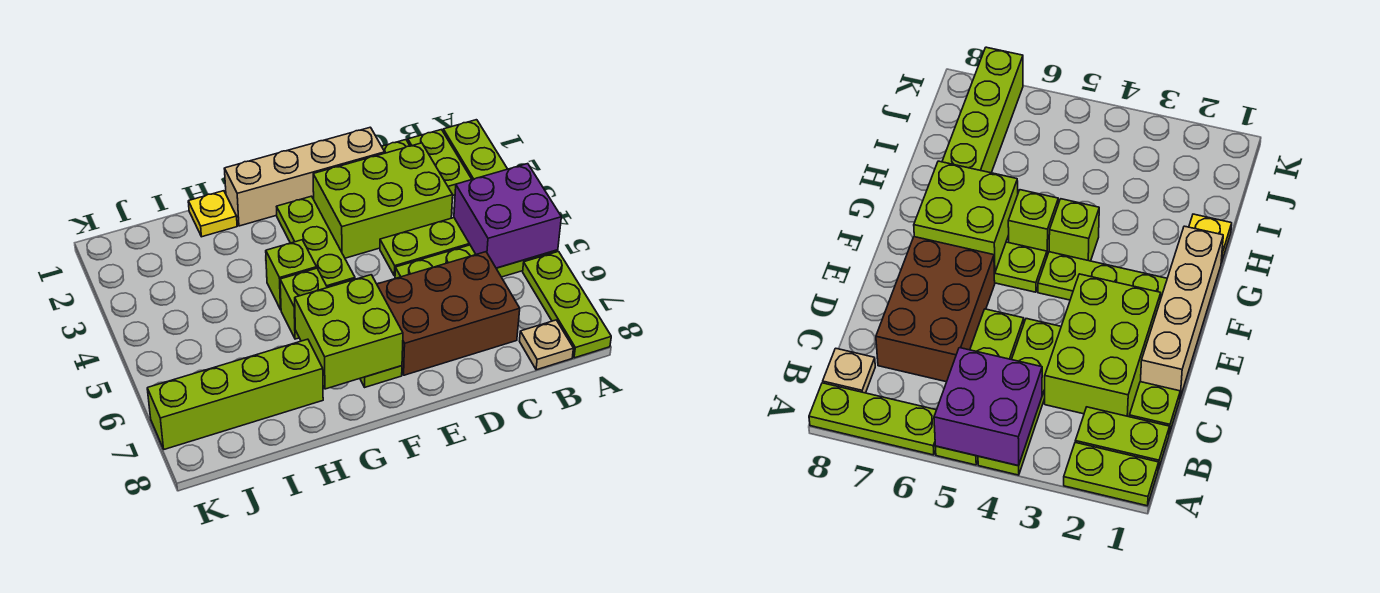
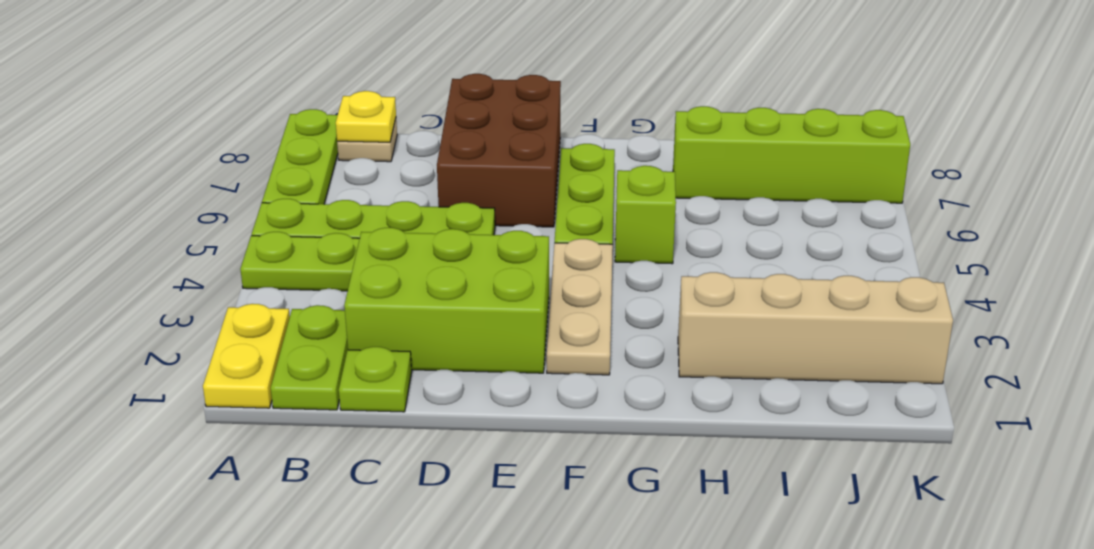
lime 1x2 plate [443,120,507,179] -> yellow 1x2 plate [203,304,290,408]
purple 2x2 brick [454,164,561,268] -> none
brown 2x3 brick [377,252,520,375] -> brown 2x3 brick turned to [437,74,561,227]
tan 1x4 brick [224,127,385,226] -> tan 1x4 brick moved to [678,272,953,384]
lime 1x3 plate [277,196,355,287] -> tan 1x3 plate [547,239,613,375]
lime 2x2 brick [295,275,403,389] -> none
lime 1x1 brick [266,240,317,310] -> none
yellow 1x1 plate [188,191,237,237] -> yellow 1x1 plate moved to [336,91,396,142]

